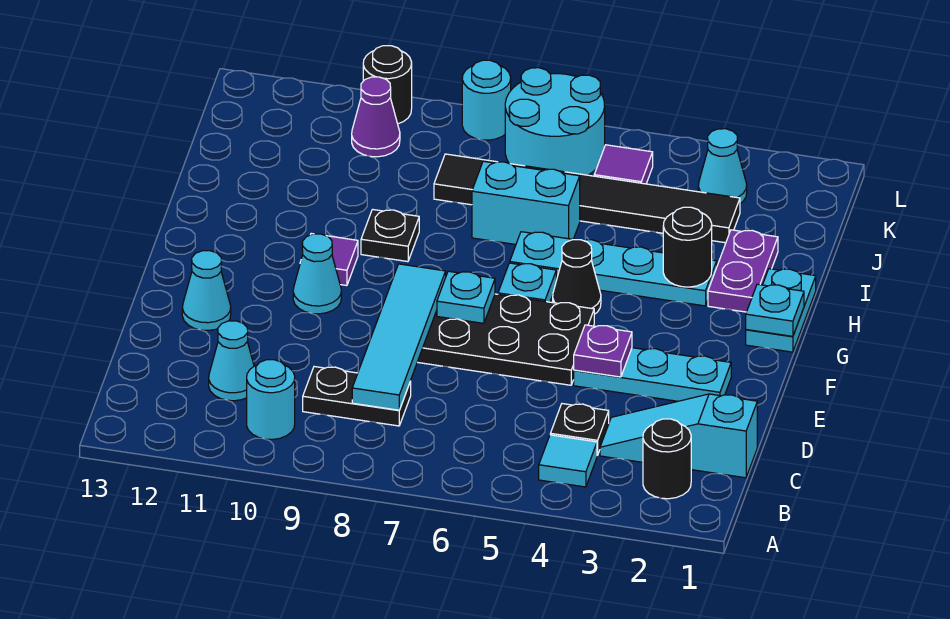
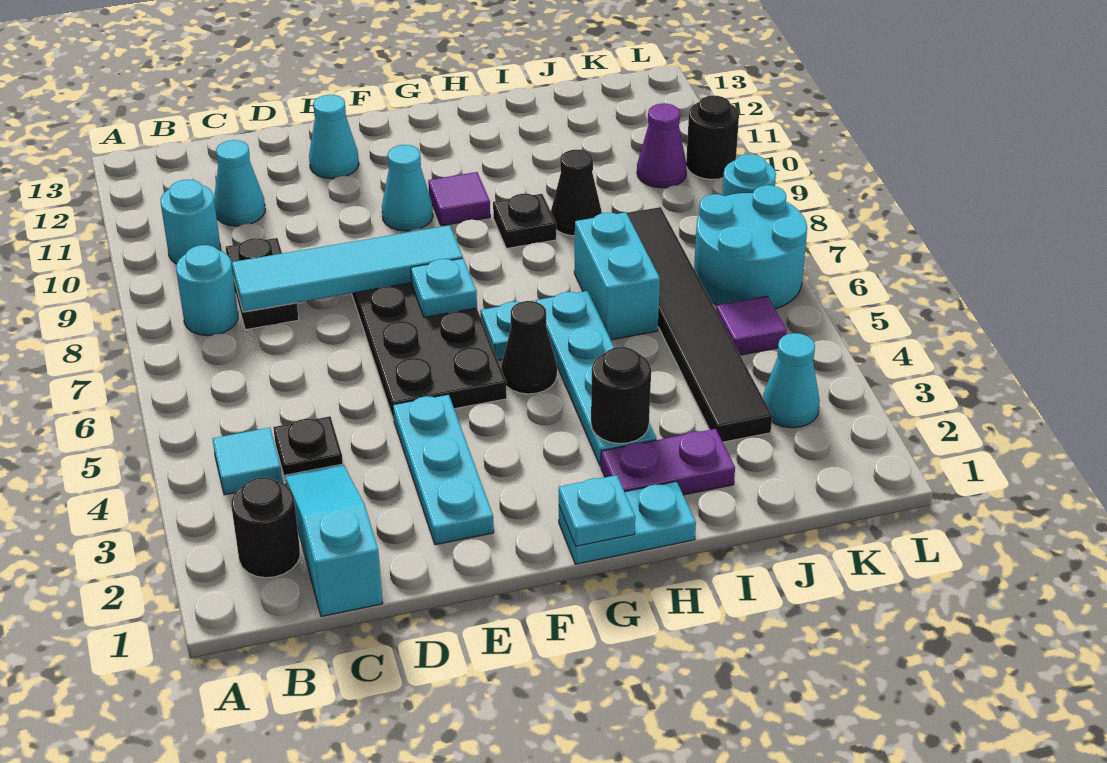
none -> cyan 1x1 round brick [176,245,238,336]
purple 1x1 plate [574,325,632,377] -> none
none -> black 1x1 cone [551,150,602,236]

